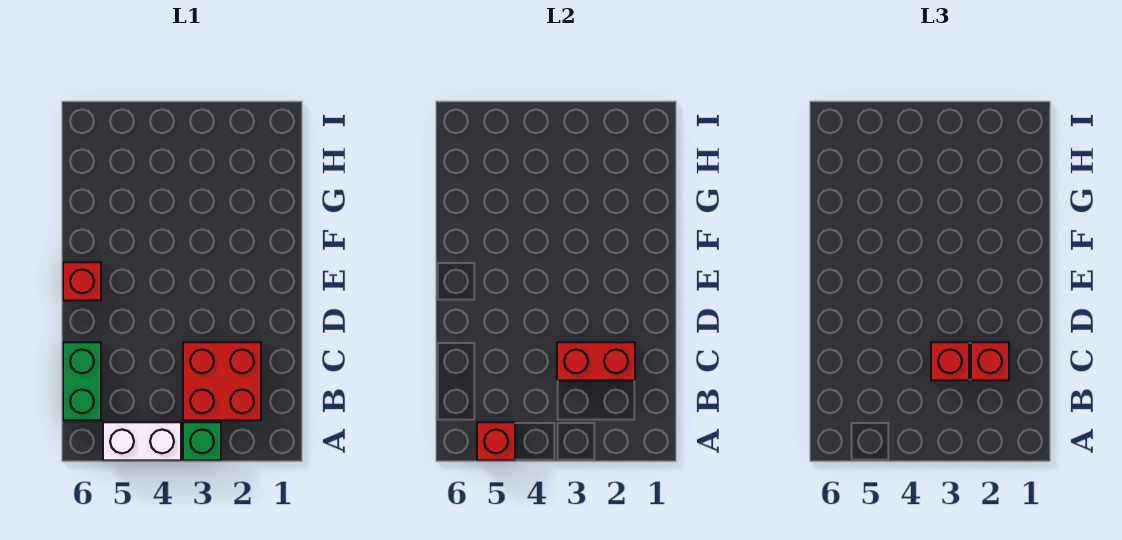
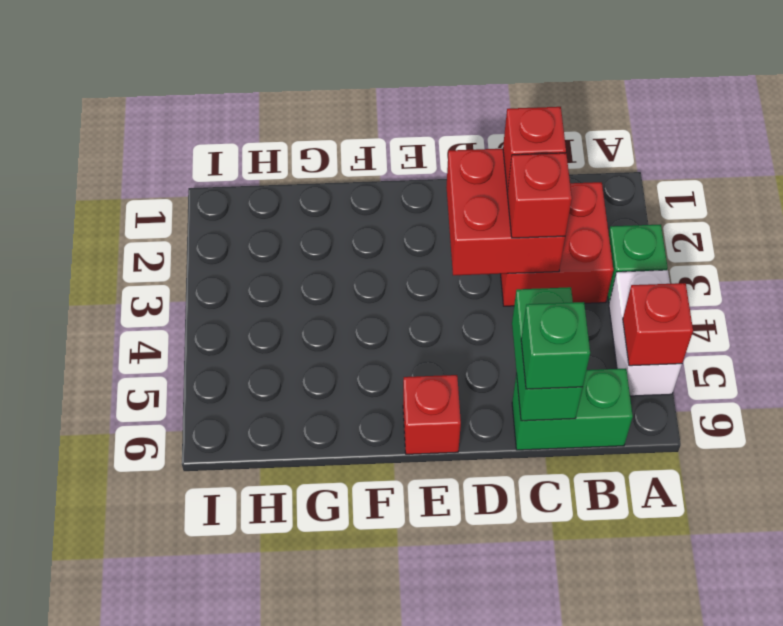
red 1x2 brick [557,342,635,380] -> red 2x2 brick [446,149,565,275]
none -> green 1x2 brick [512,287,583,421]
none -> green 1x1 brick [521,302,590,389]

